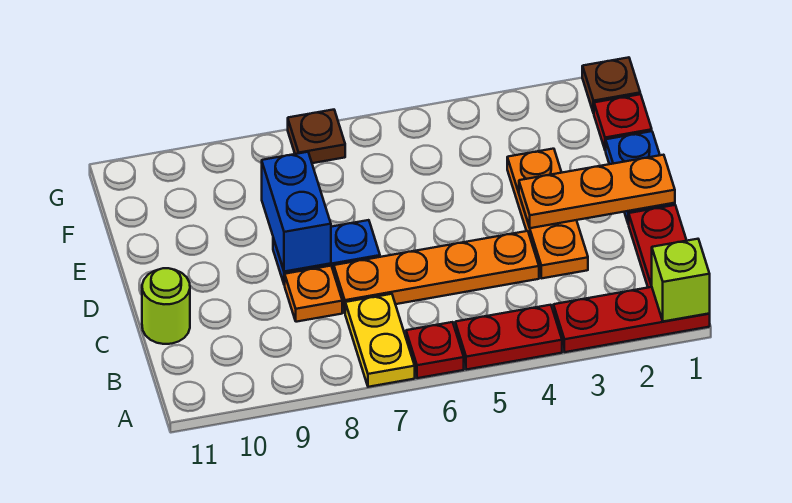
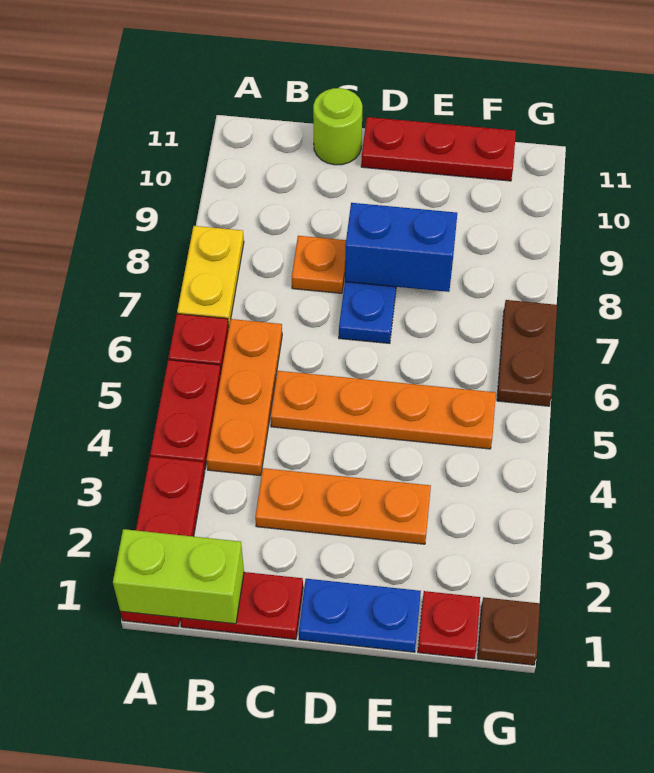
lime 1x1 brick [652,239,710,322] -> lime 1x2 brick [113,529,244,624]
yellow 1x2 plate [345,294,415,387] -> yellow 1x2 plate turned to [177,226,244,325]
orange 1x4 plate [334,231,539,312] -> orange 1x4 plate turned to [271,371,496,449]
orange 1x3 plate [519,155,675,228] -> orange 1x3 plate moved to [207,319,282,476]
none -> red 1x3 plate [361,117,516,181]
brown 1x1 plate [288,110,345,163] -> brown 1x2 plate [497,300,557,406]

